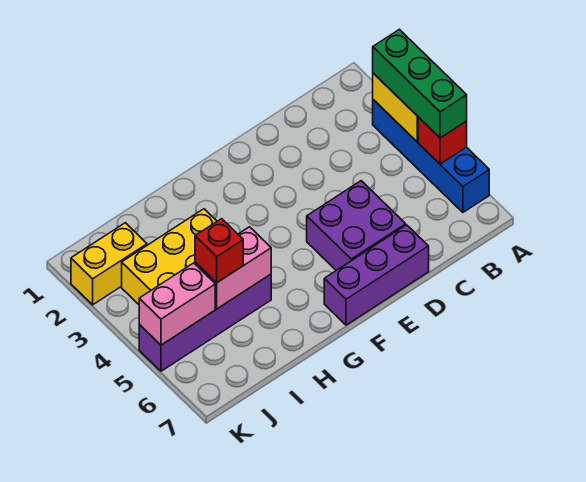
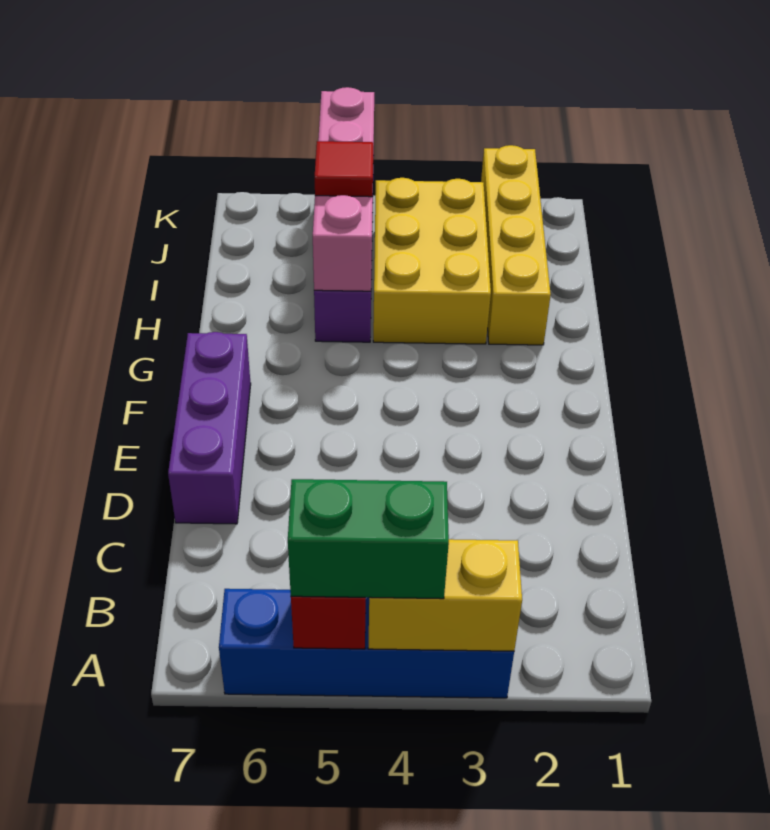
green 1x3 brick [373,29,467,138] -> green 1x2 brick [288,479,449,599]
purple 2x2 brick [307,181,406,270] -> none
red 1x1 brick [195,219,243,283] -> red 1x1 tile [315,141,373,197]
yellow 1x2 brick [71,223,147,305] -> yellow 1x4 brick [481,145,551,345]

